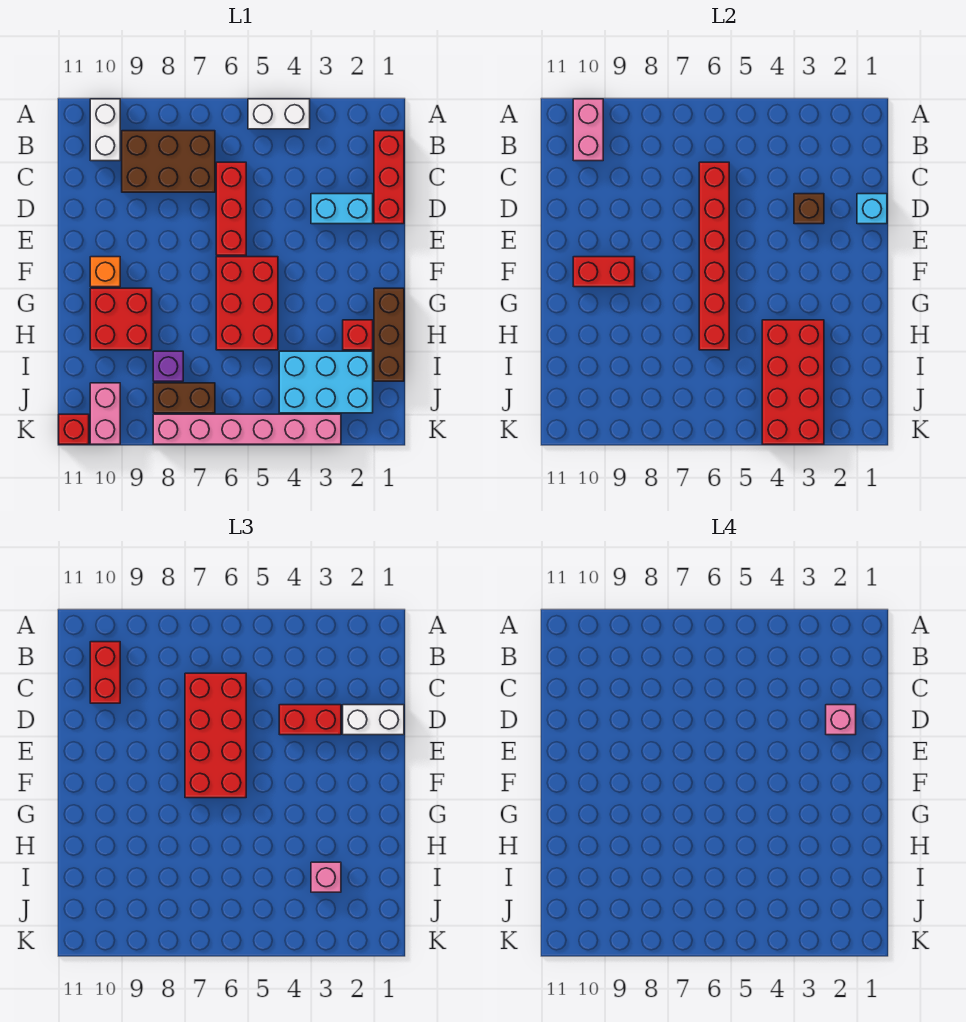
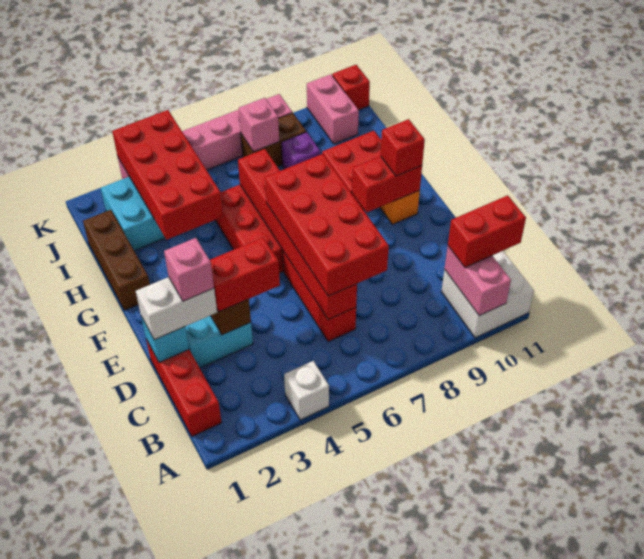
white 1x2 brick [248,99,310,129] -> white 1x1 brick [284,361,329,420]
white 1x2 brick [90,99,120,161] -> white 2x2 brick [441,251,534,338]
brown 2x3 brick [122,131,215,192] -> none
red 1x2 brick [90,642,120,703] -> red 1x2 brick turned to [448,195,526,268]
red 1x1 brick [343,320,373,350] -> red 1x1 brick moved to [381,119,425,176]
pink 1x1 brick [311,862,341,892] -> pink 1x1 brick moved to [239,98,279,152]

